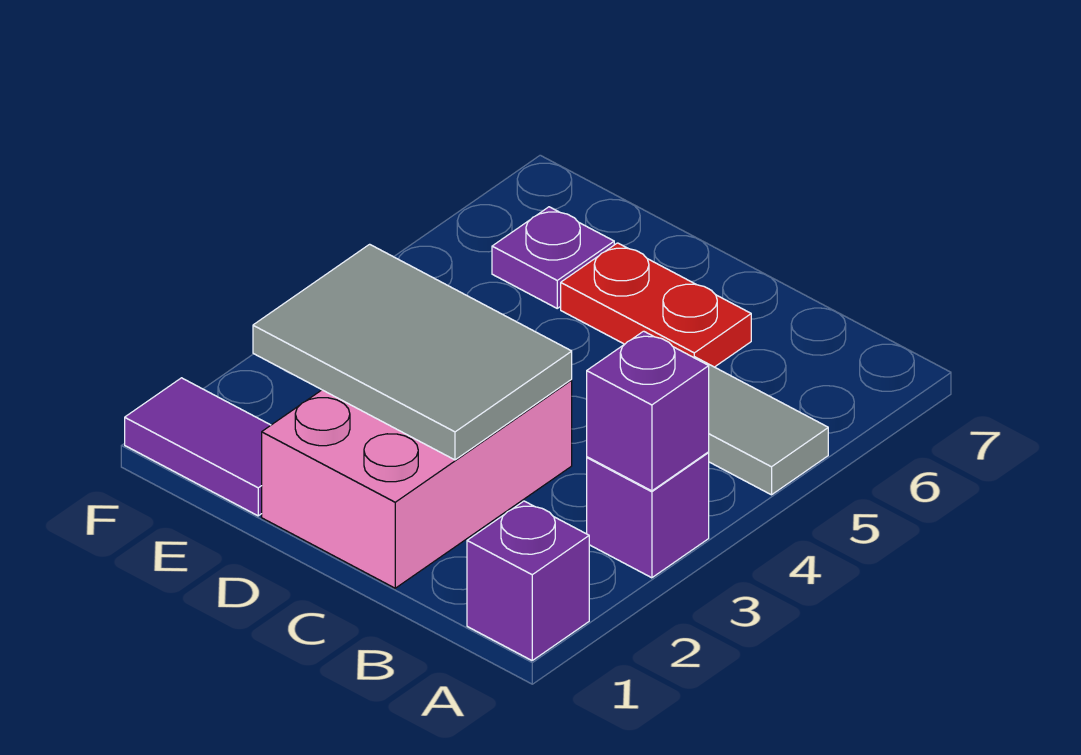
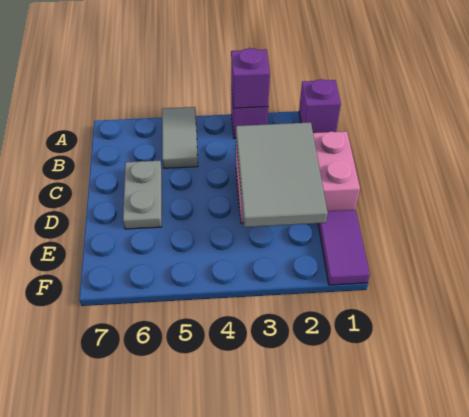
red 1x2 plate [561,243,751,367] -> grey 1x2 plate [123,161,162,229]
purple 1x1 plate [492,207,614,308] -> none

